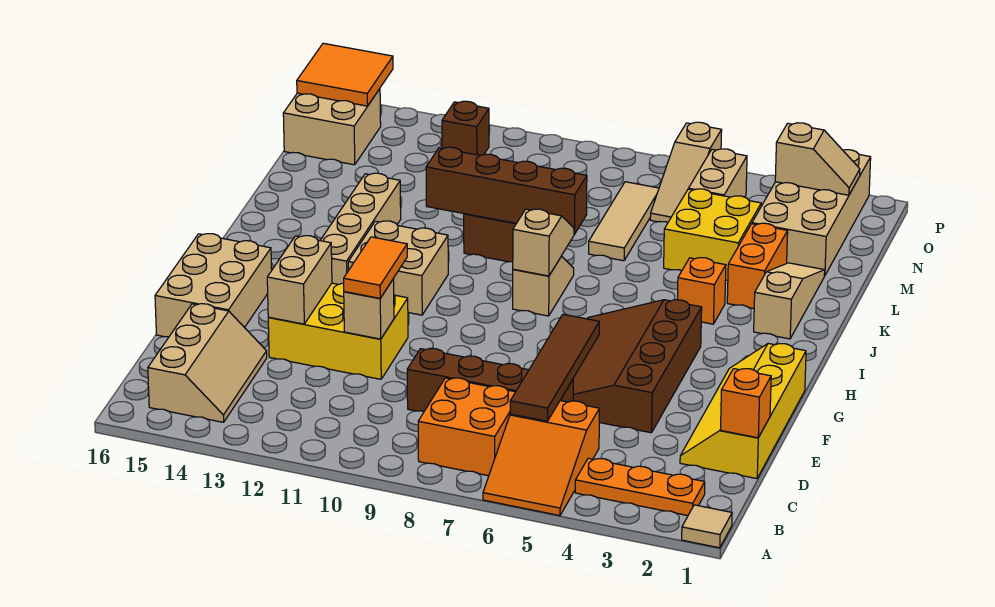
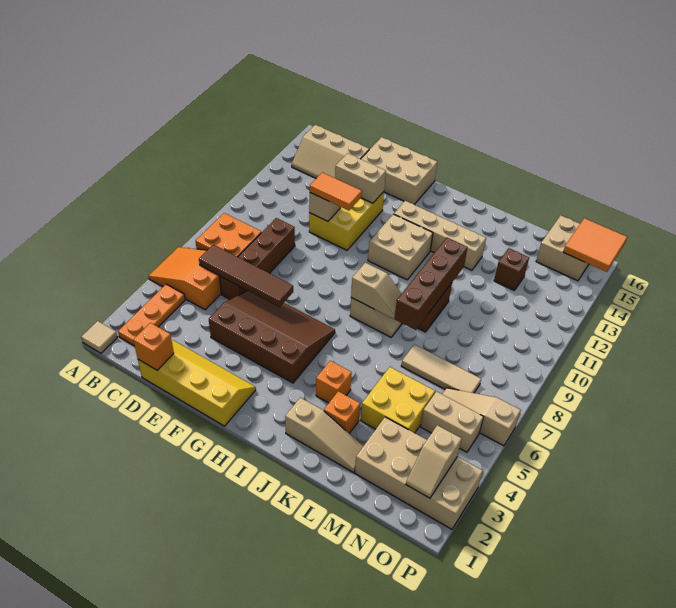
orange 1x2 brick [727,223,788,309] -> orange 1x1 brick [324,391,360,434]
brown 1x1 brick [442,101,489,156] -> brown 1x1 brick moved to [494,248,529,290]

